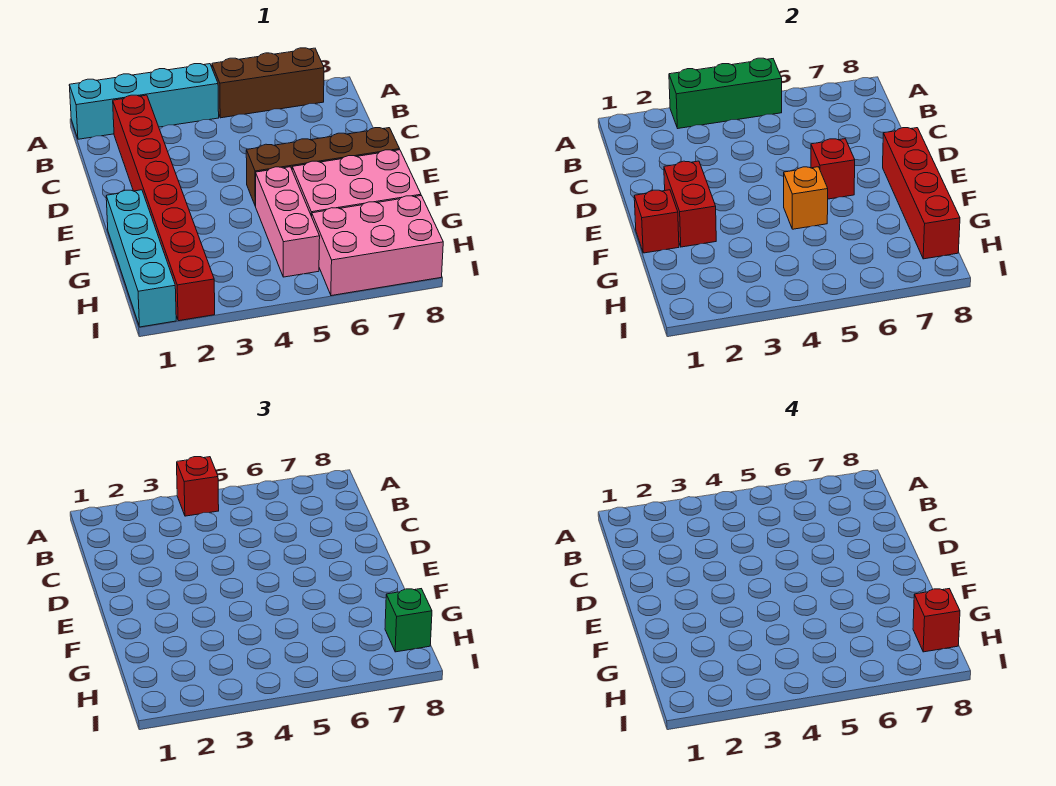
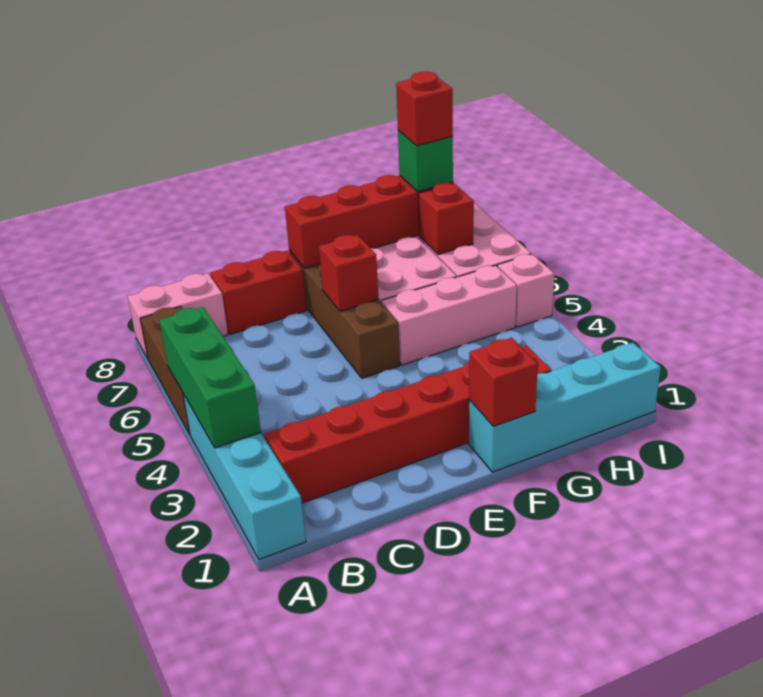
red 1x1 brick [177,457,219,516] -> red 1x1 brick moved to [418,183,474,254]
none -> pink 1x2 brick [128,273,228,359]
red 1x8 brick [113,95,215,321] -> red 1x6 brick [264,345,551,503]
red 1x2 brick [664,161,716,247] -> red 1x2 brick moved to [210,251,307,334]
orange 1x1 brick [784,167,828,229] -> none
none -> pink 1x1 brick [497,254,554,327]

